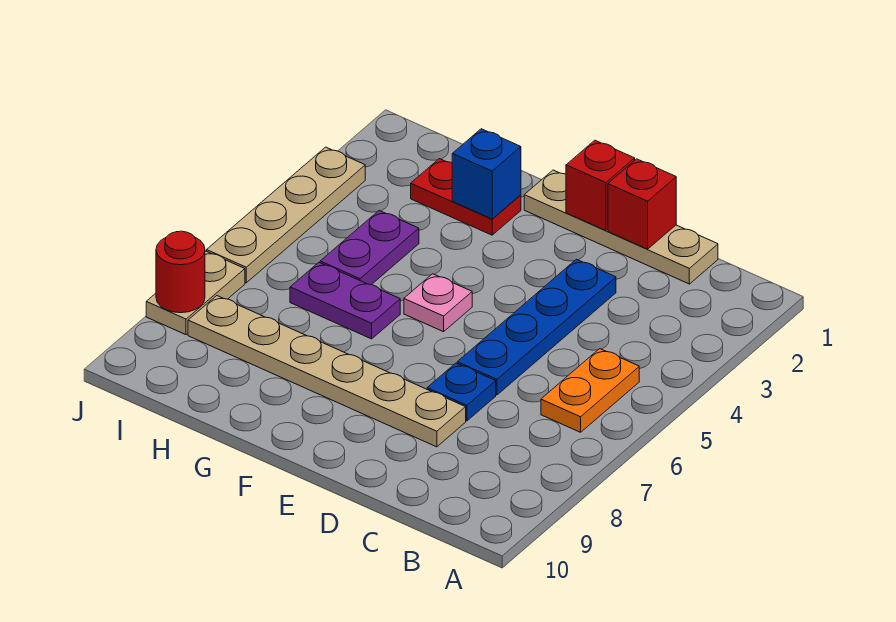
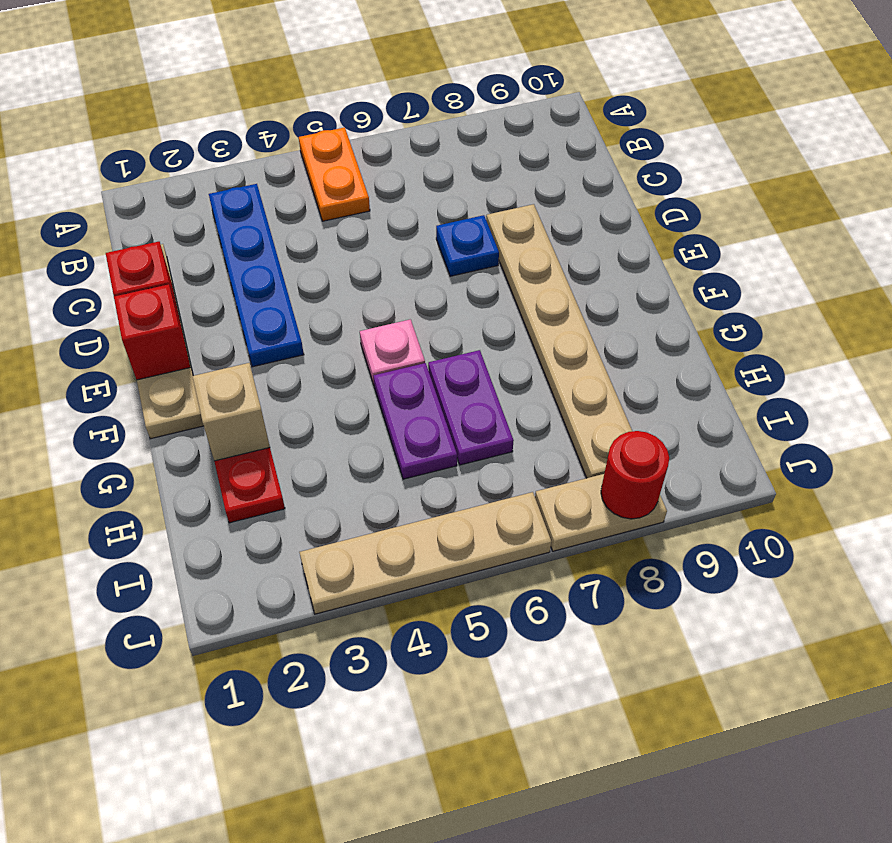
orange 1x2 plate [541,349,639,432] -> orange 1x2 plate turned to [299,127,370,221]
blue 1x4 plate [457,259,616,395] -> blue 1x4 plate turned to [209,184,304,367]
blue 1x1 brick [452,129,521,219] -> tan 1x1 brick [192,363,270,461]
purple 1x2 plate [320,211,419,285] -> purple 1x2 plate turned to [374,363,457,479]

